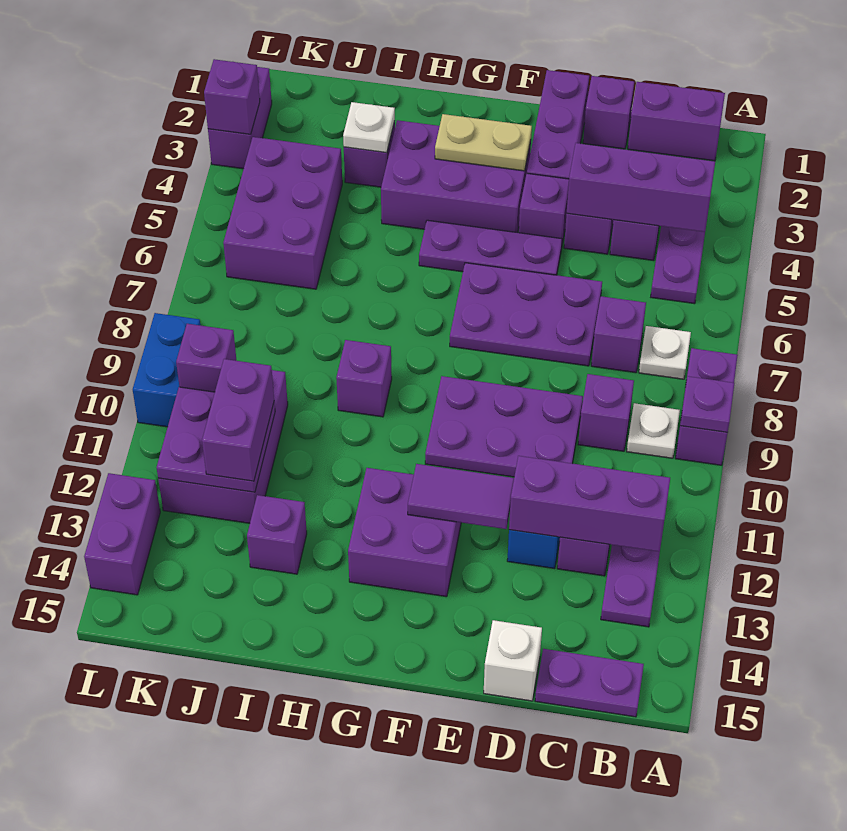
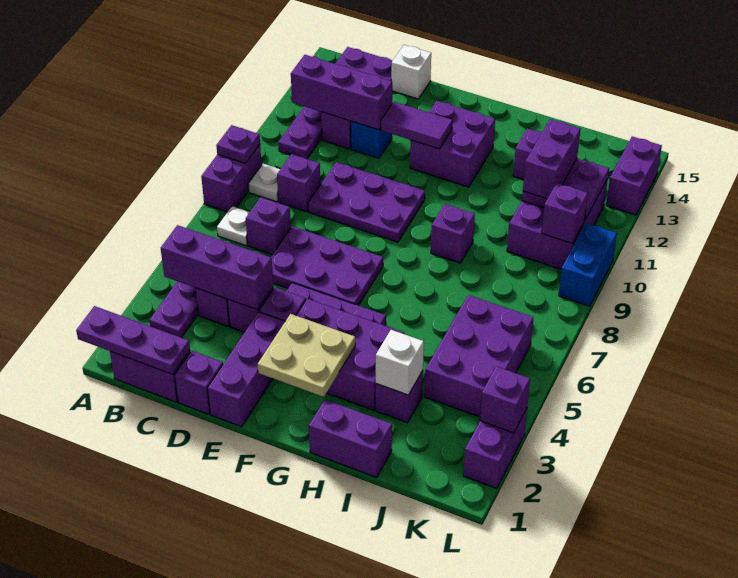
none -> purple 1x3 plate [76,306,190,374]
tan 1x2 plate [435,114,532,171] -> tan 2x2 plate [258,314,355,397]
none -> purple 1x2 brick [309,400,392,478]
white 1x1 plate [343,102,395,153] -> white 1x1 brick [376,330,424,395]

